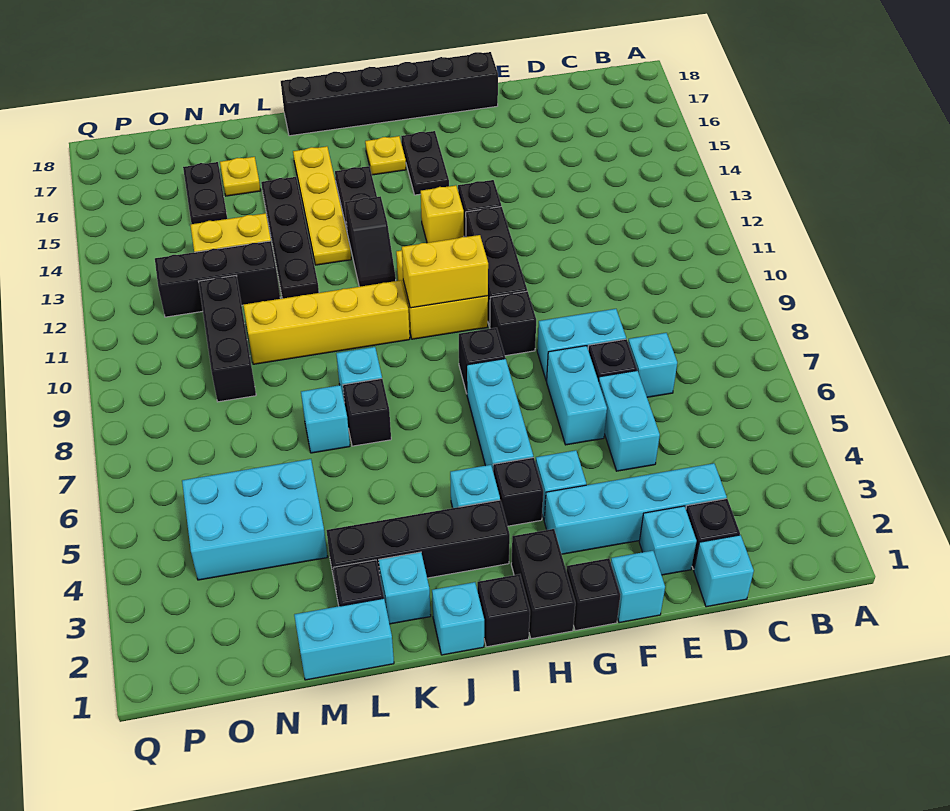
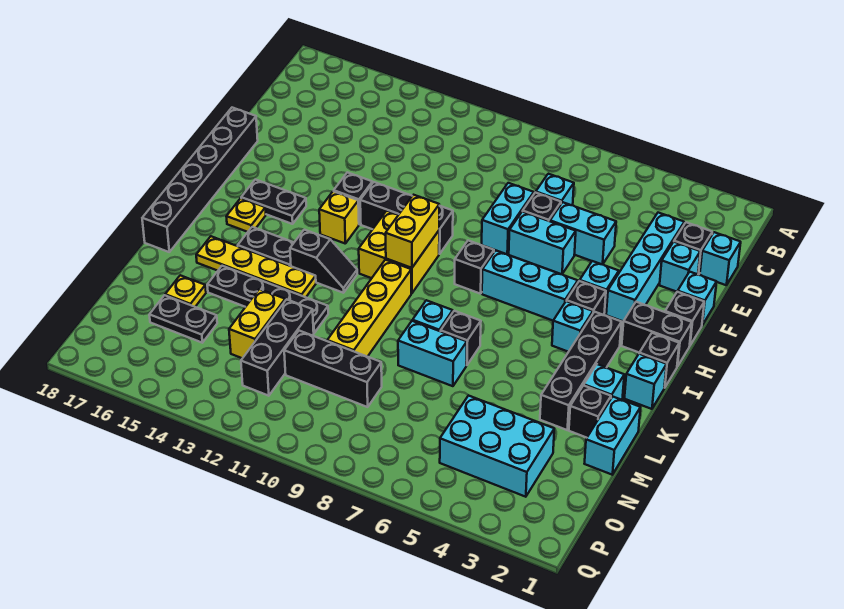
black 1x1 brick [490,291,536,356] -> none
cyan 1x1 brick [301,385,350,453] -> cyan 1x2 brick [398,321,467,386]
cyan 2x3 brick [182,459,327,580] -> cyan 2x3 brick turned to [440,395,554,497]

